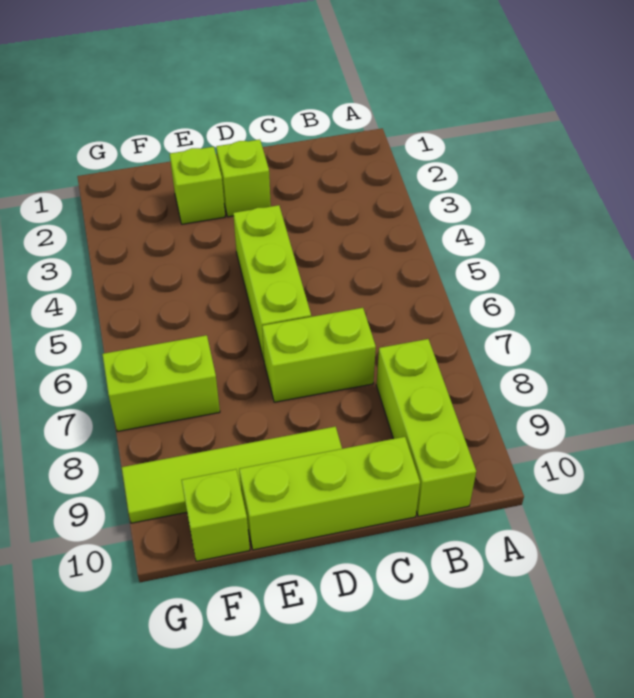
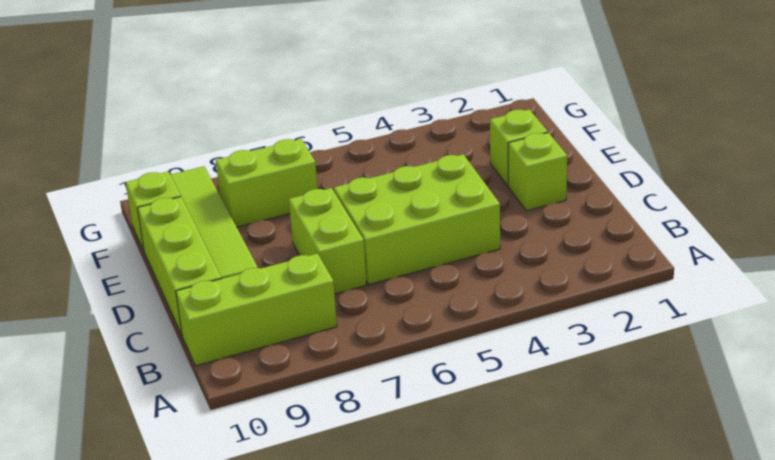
lime 1x3 brick [233,205,311,360] -> lime 2x3 brick [334,154,500,285]
lime 1x2 brick [102,335,220,432] -> lime 1x2 brick turned to [216,139,318,227]

